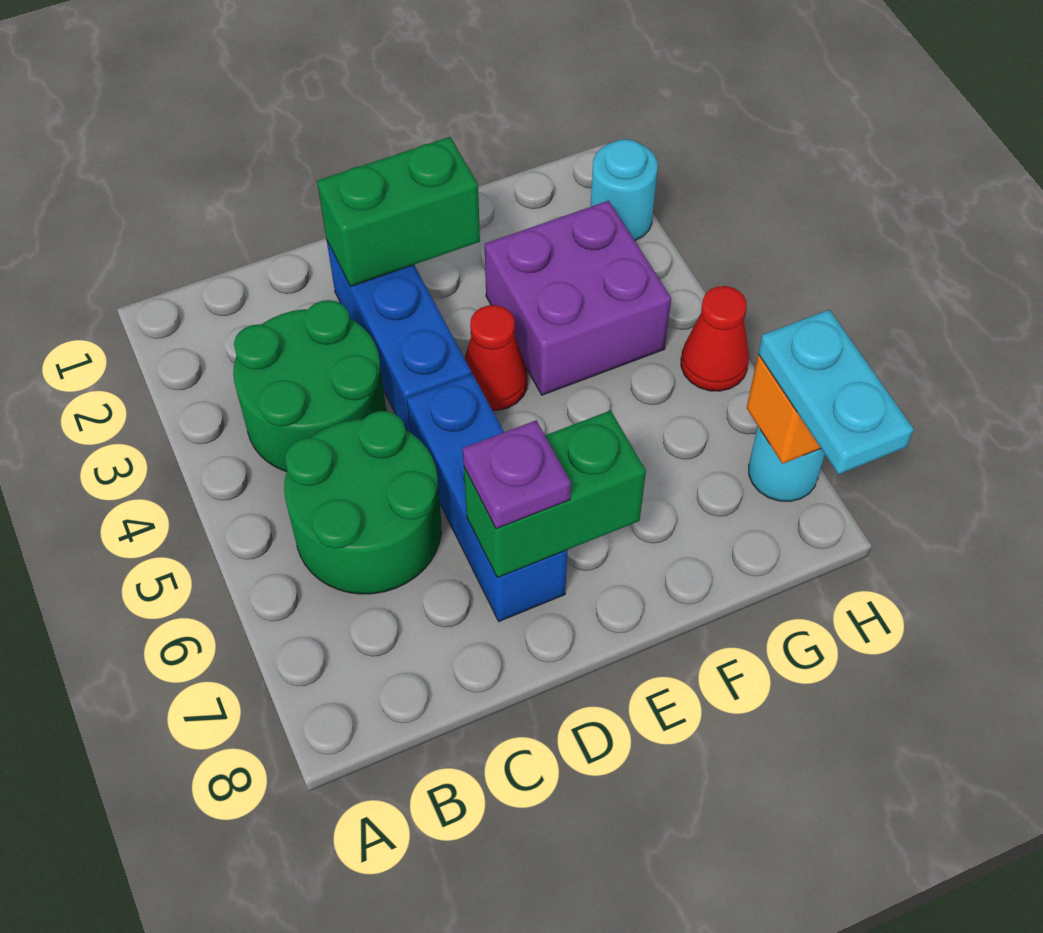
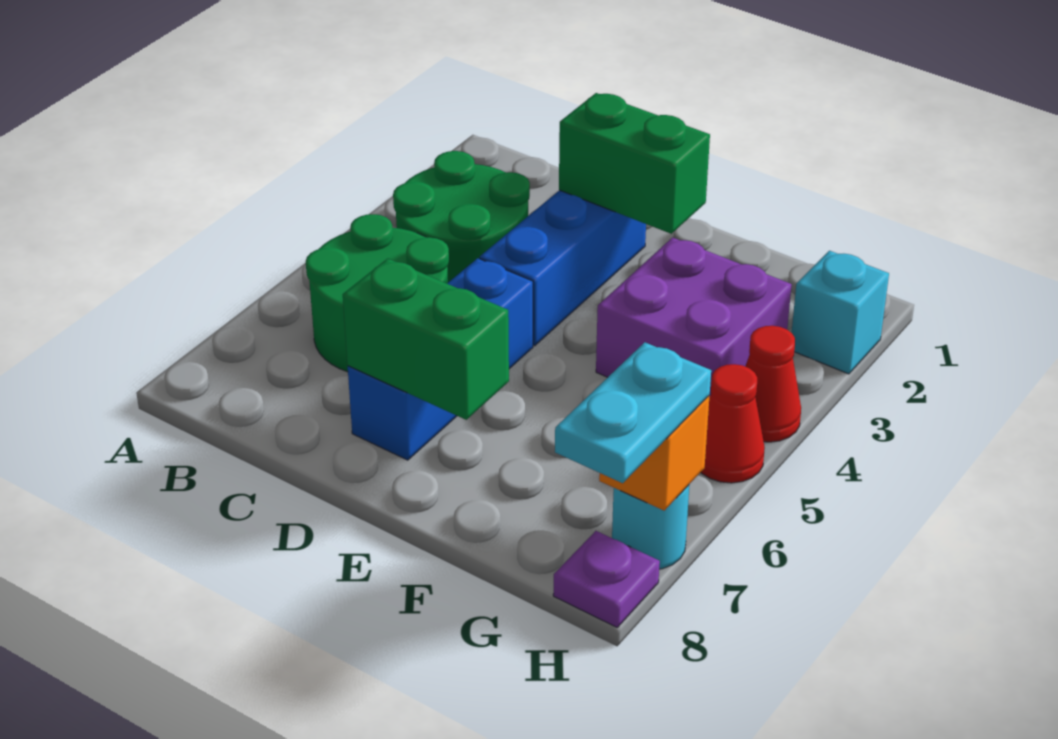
purple 1x1 plate [463,420,571,529] -> purple 1x1 plate moved to [553,531,660,627]
red 1x1 cone [465,305,527,410] -> red 1x1 cone moved to [745,326,801,442]
cyan 1x1 round brick [591,139,658,240] -> cyan 1x1 brick [792,251,889,374]

